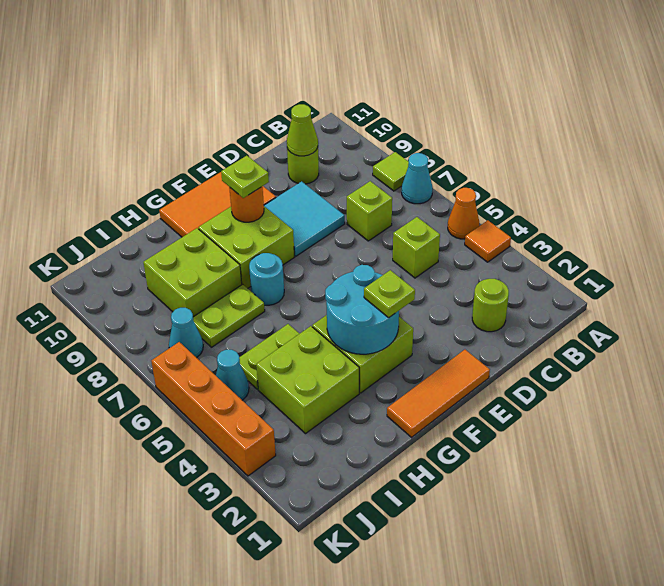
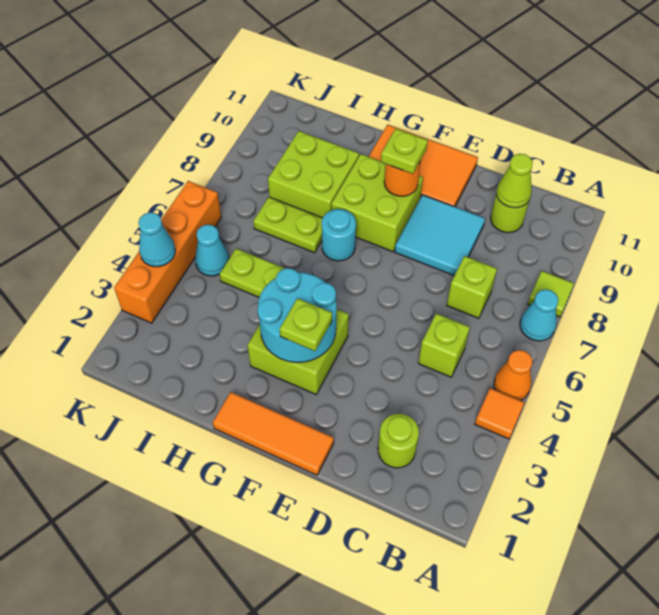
lime 2x2 brick [256,326,359,434] -> none
cyan 1x1 cone [169,308,203,358] -> cyan 1x1 cone moved to [138,212,175,267]

